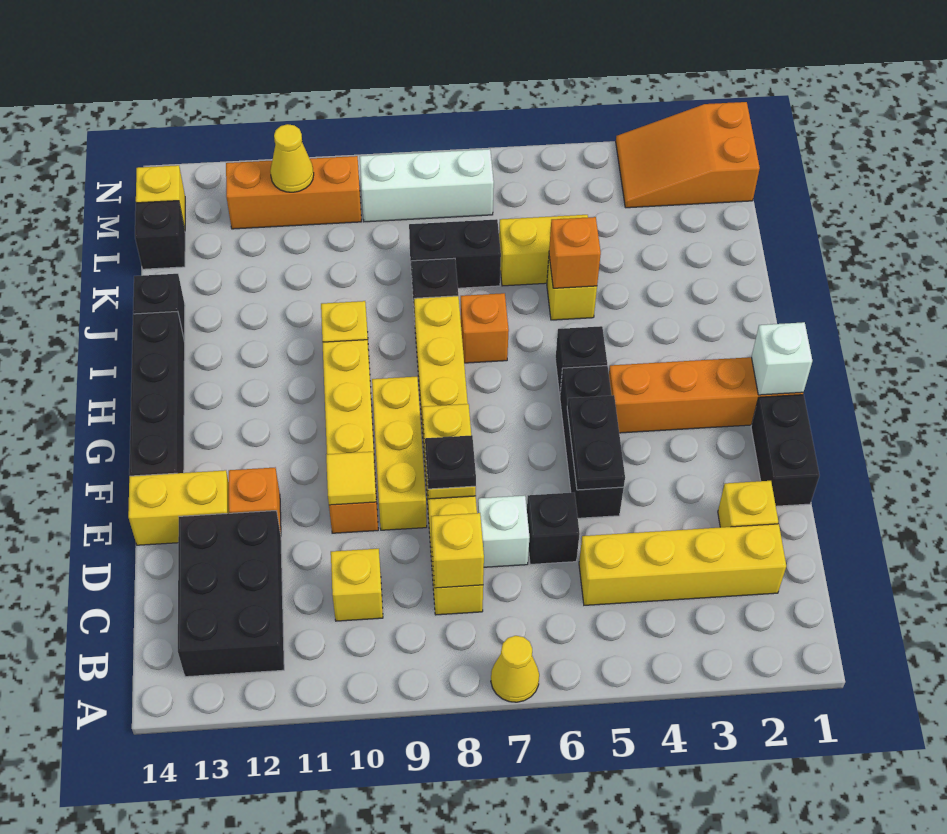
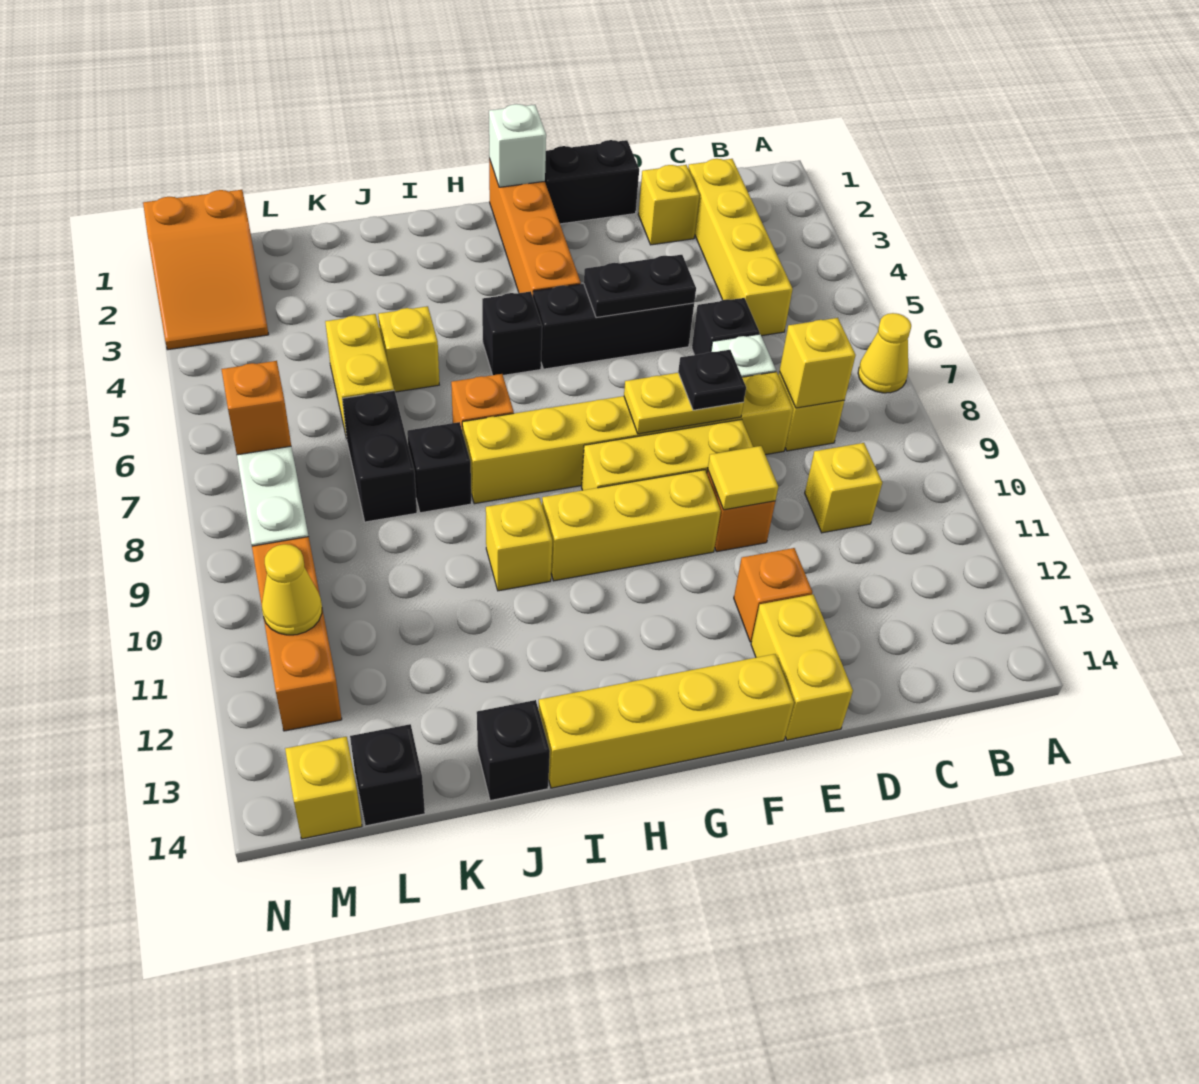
black 2x3 brick [178,511,284,677] -> none
black 1x4 brick [129,311,185,476] -> yellow 1x4 brick [538,654,794,788]
orange 1x1 brick [549,217,601,288] -> orange 1x1 brick moved to [221,361,291,455]

